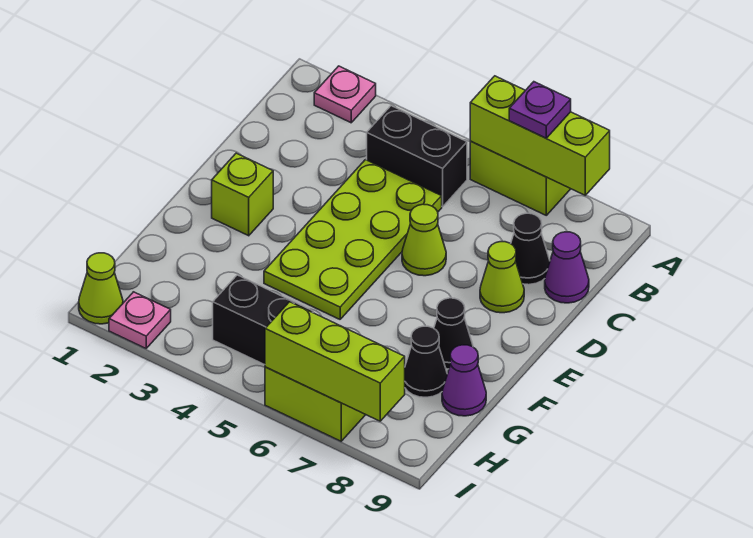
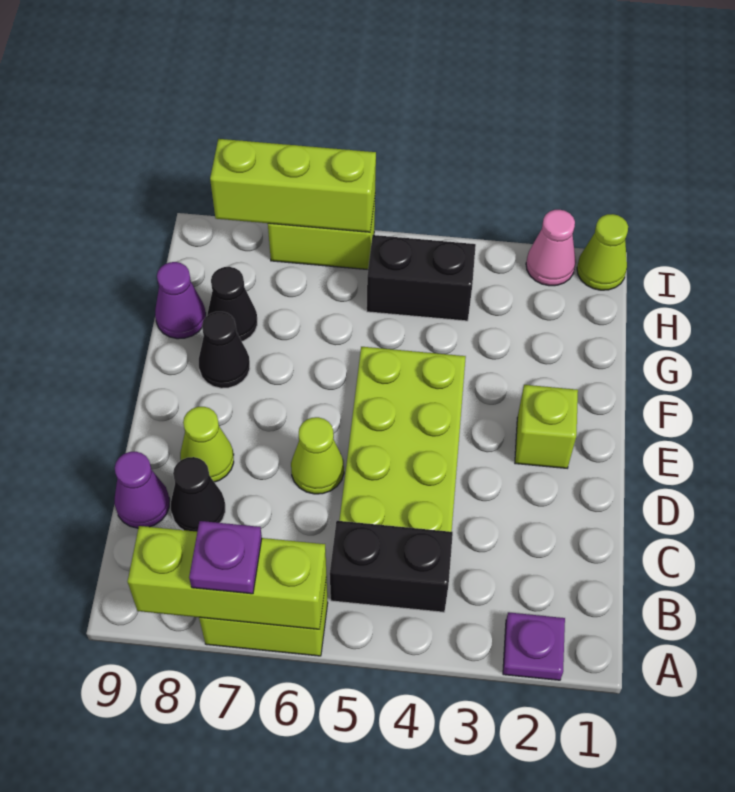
pink 1x1 plate [314,66,376,123] -> purple 1x1 plate [503,612,565,680]
pink 1x1 plate [109,292,171,348] -> pink 1x1 cone [526,210,576,286]

